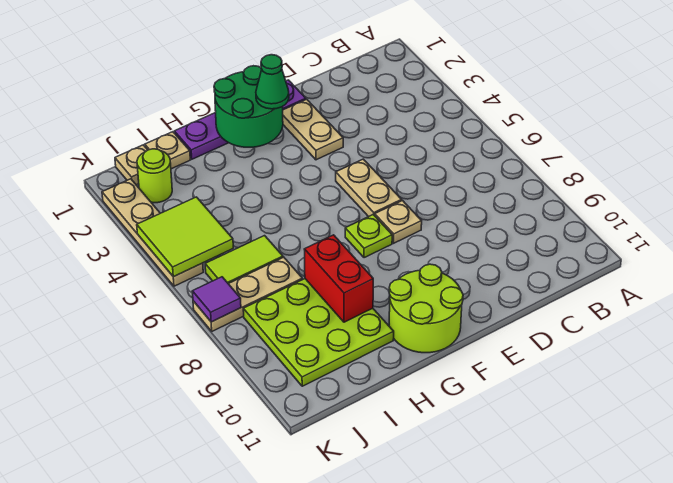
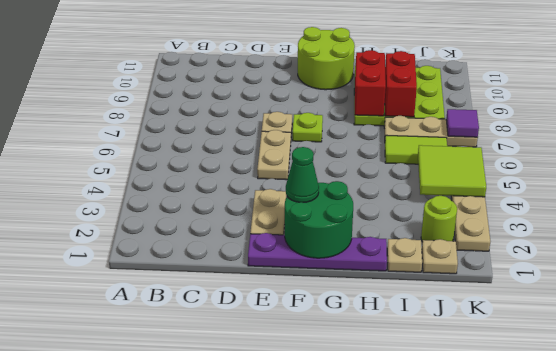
none -> red 1x2 brick [385,51,417,117]

